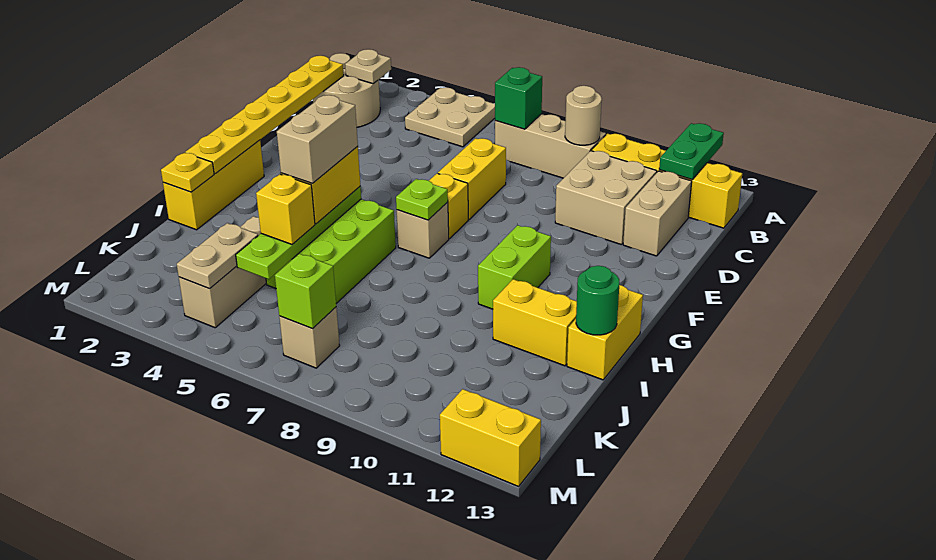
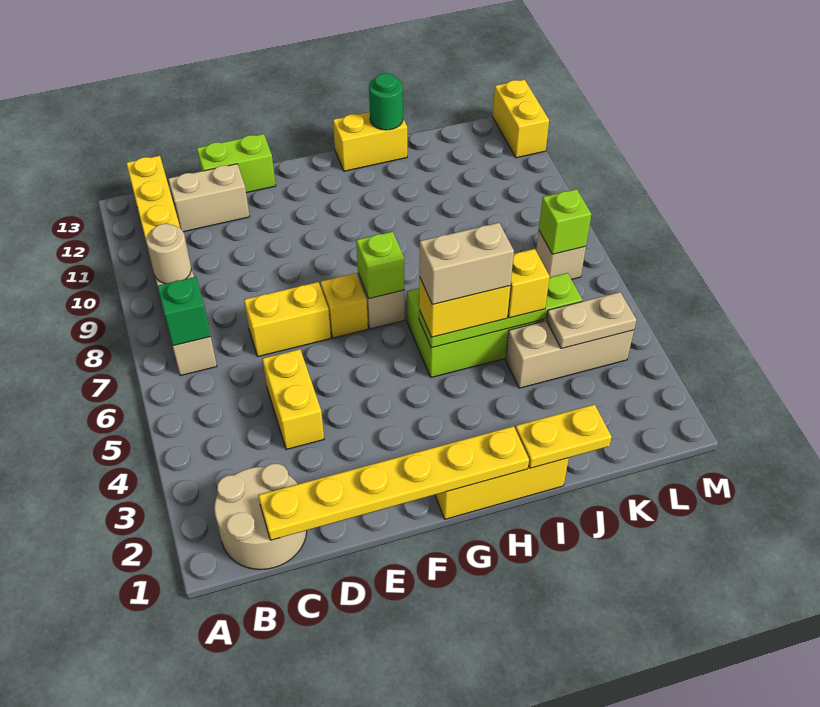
tan 2x2 plate [405,88,495,147] -> none
green 1x2 plate [659,123,724,180] -> none
tan 1x1 plate [345,49,391,84] -> none
tan 2x2 brick [555,151,657,245] -> none
lime 1x1 plate [396,179,448,220] -> lime 1x1 brick [356,232,404,298]
lime 1x2 brick [478,225,551,309] -> lime 1x2 brick moved to [197,134,276,193]
yellow 1x1 plate [161,153,214,192] -> yellow 1x2 plate [515,404,612,468]
yellow 1x2 brick [493,279,577,366] -> yellow 1x2 brick moved to [263,349,324,450]

